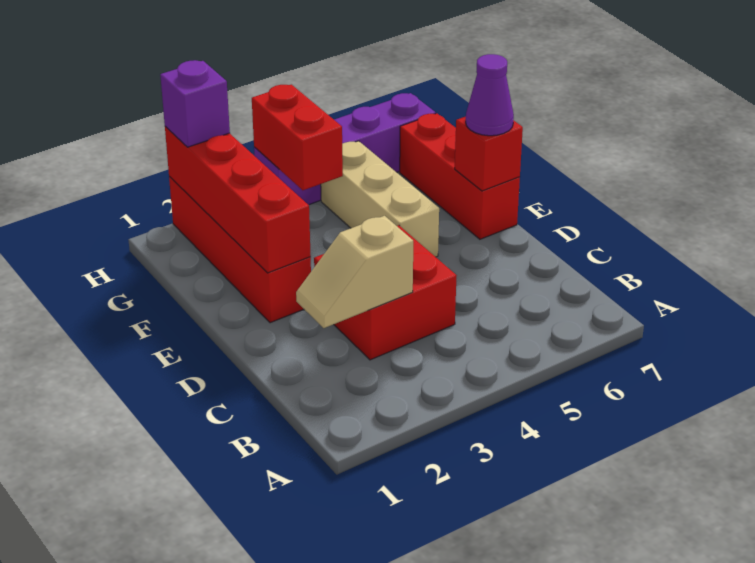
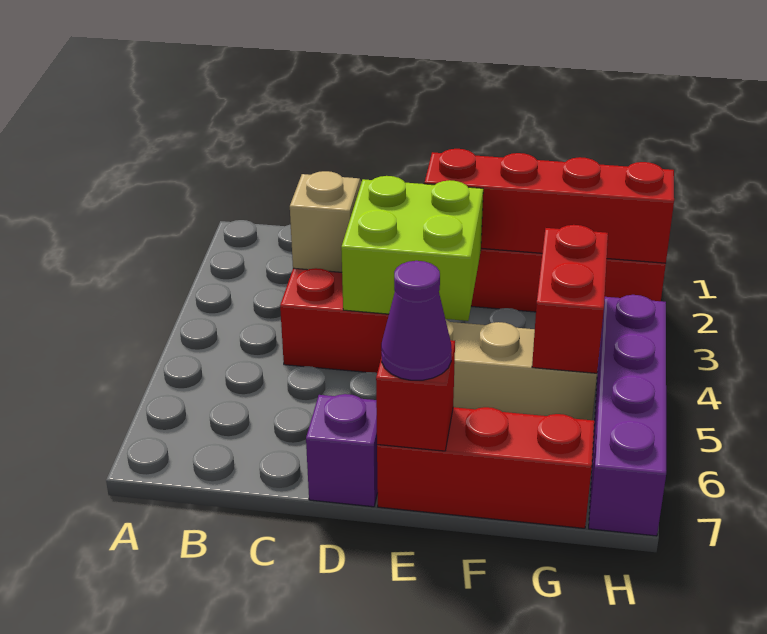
none -> lime 2x2 brick [341,176,483,321]
red 1x2 brick [252,85,343,190] -> red 1x2 brick turned to [532,225,608,373]
purple 1x1 brick [160,60,230,147] -> purple 1x1 brick moved to [306,394,378,507]

